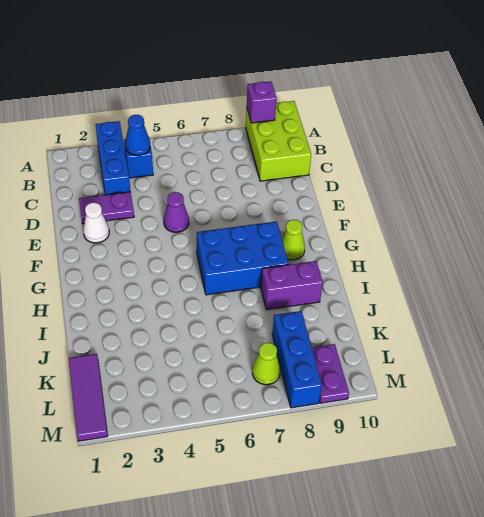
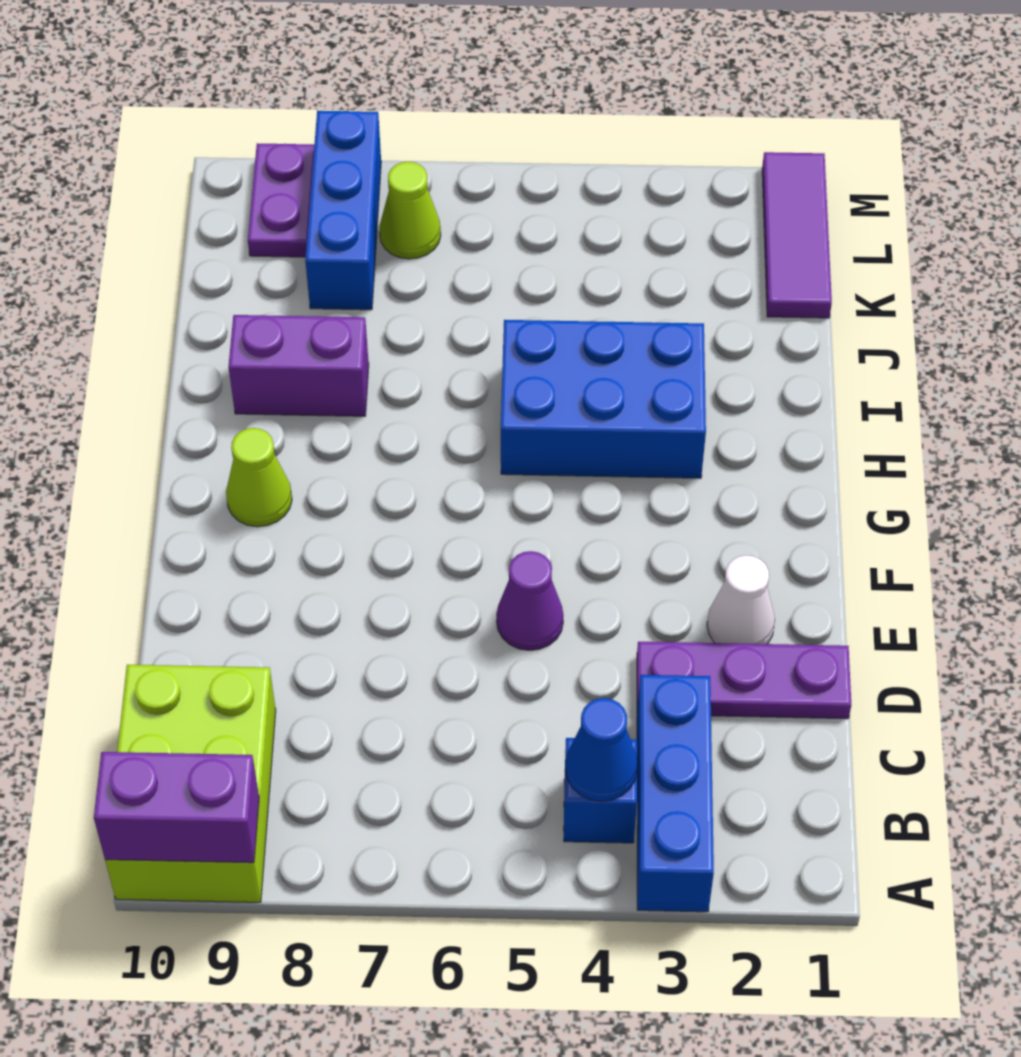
purple 1x1 brick [247,81,277,123] -> purple 1x2 brick [94,752,259,863]
purple 1x2 plate [79,192,134,224] -> purple 1x3 plate [637,642,851,719]
blue 2x3 brick [197,221,288,295] -> blue 2x3 brick moved to [501,320,706,478]

